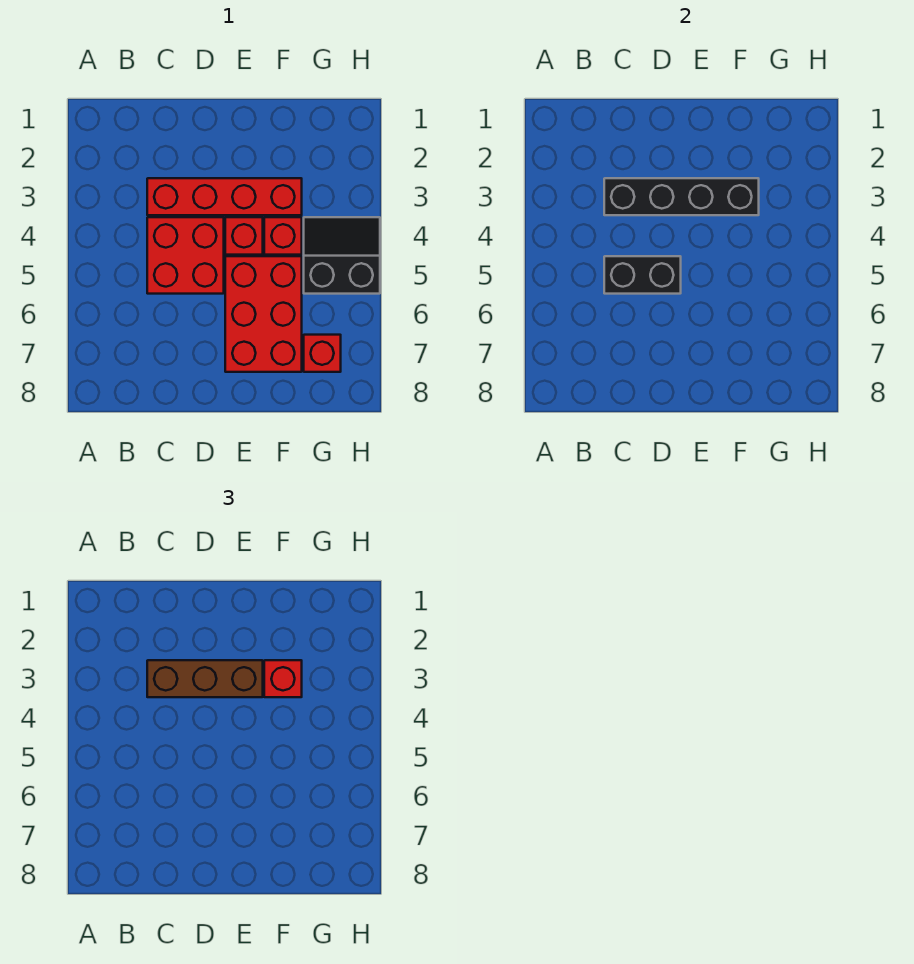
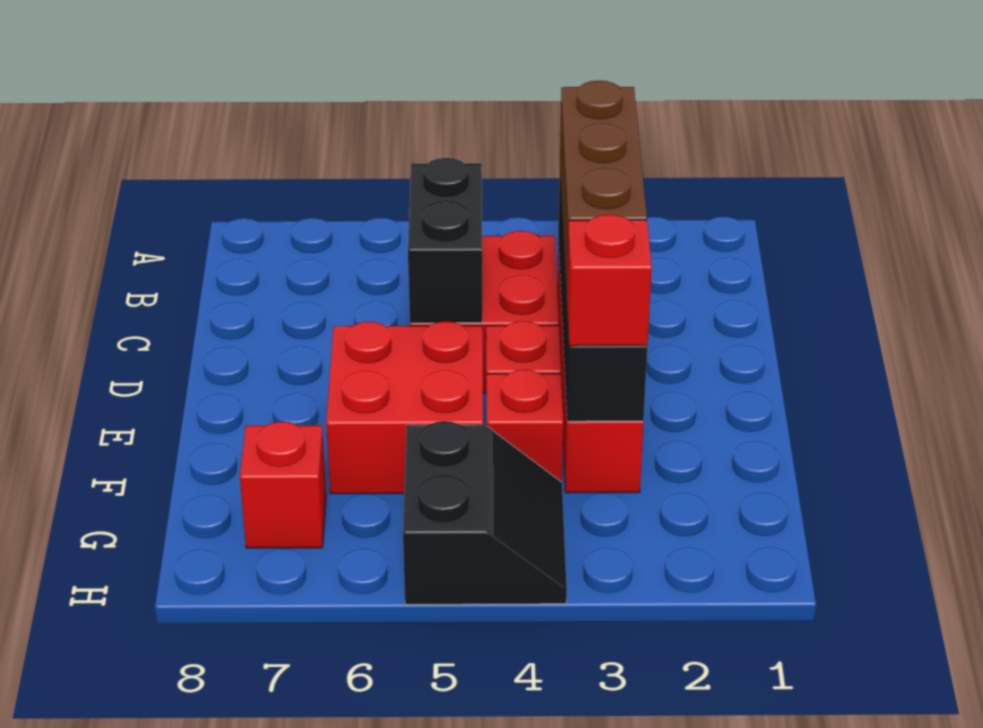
red 2x3 brick [225,256,302,372] -> red 2x2 brick [326,321,483,494]

